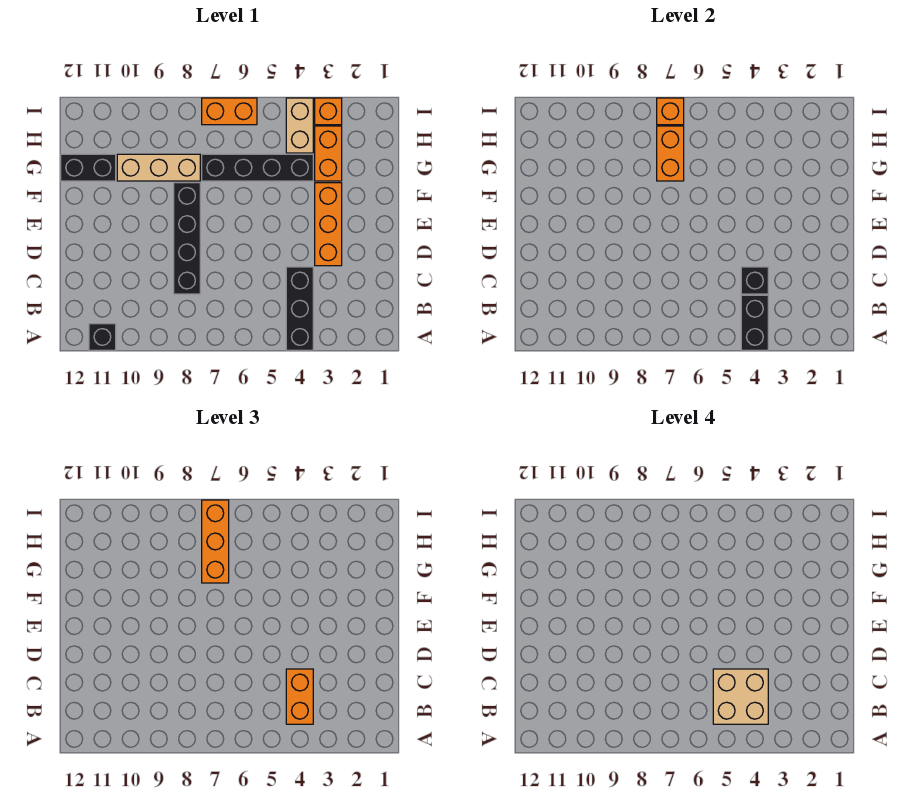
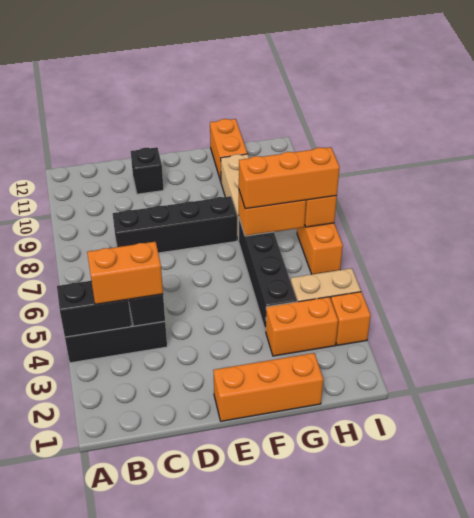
black 1x1 brick [89,324,116,350] -> black 1x1 brick moved to [131,147,164,194]
tan 2x2 brick [713,669,768,724] -> none
orange 1x3 brick [315,183,342,266] -> orange 1x3 brick moved to [213,353,323,421]
black 1x2 brick [61,154,116,181] -> orange 1x2 brick [210,119,247,181]

